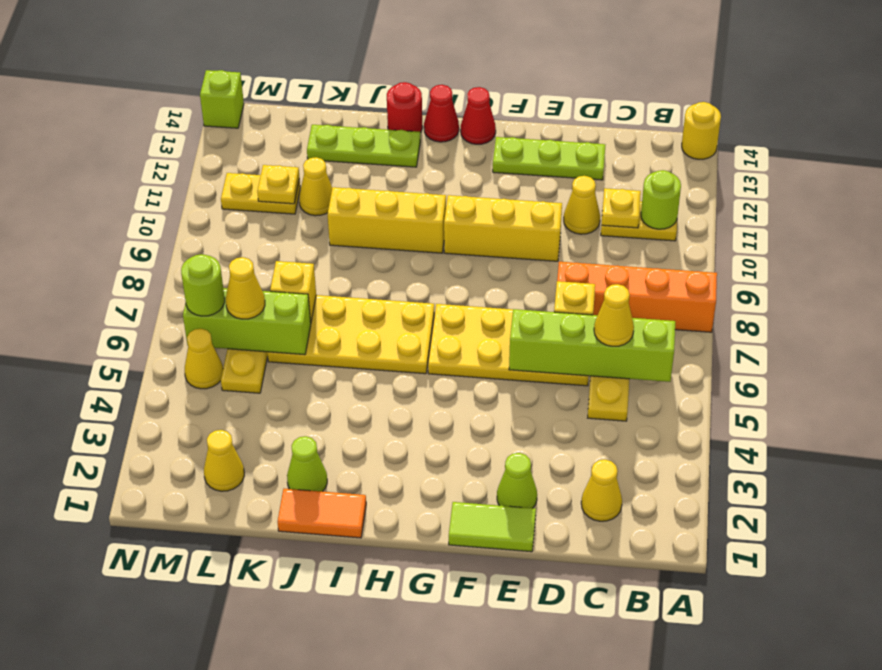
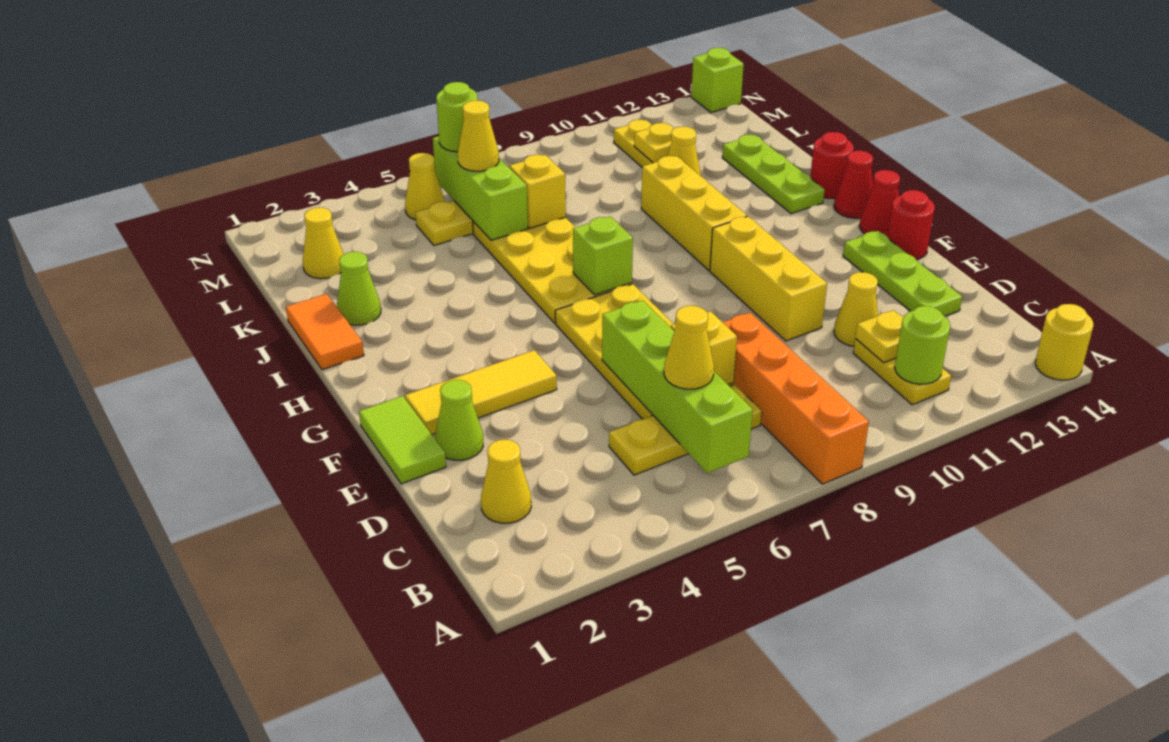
none -> yellow 1x3 tile [405,350,557,435]
none -> red 1x1 round brick [888,190,935,259]
none -> lime 1x1 brick [573,217,633,295]

